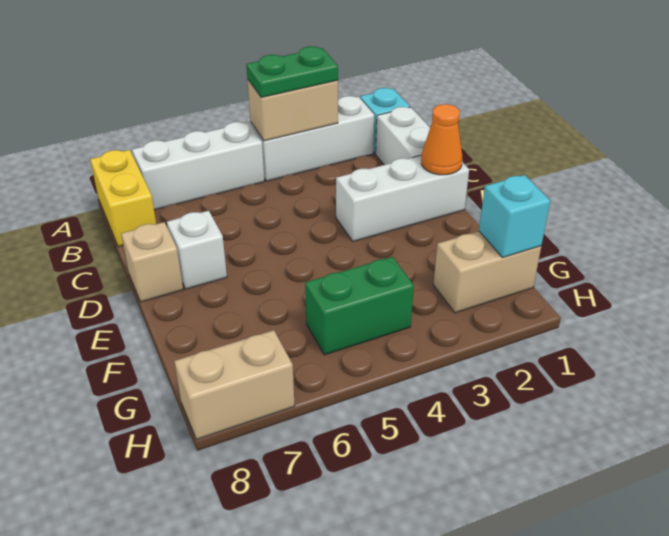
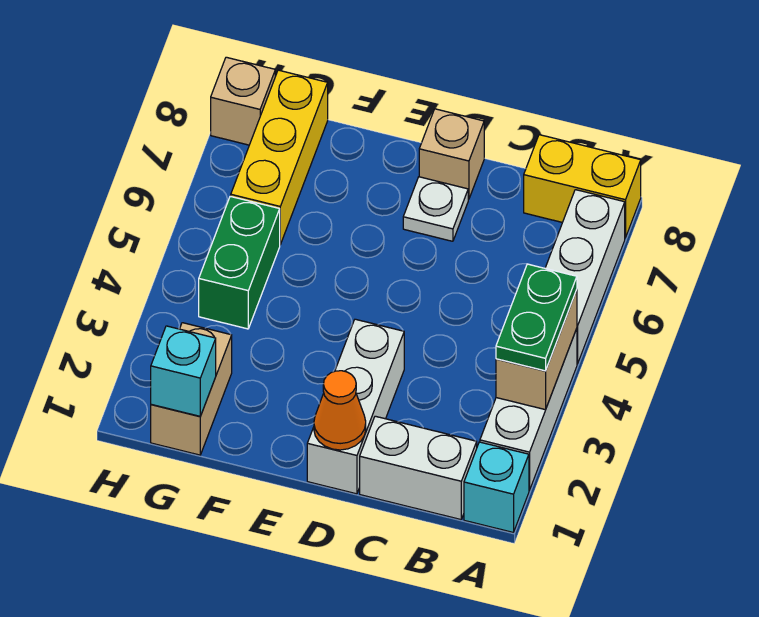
white 1x1 brick [167,211,227,289] -> white 1x1 plate [403,177,468,241]
none -> yellow 1x3 brick [231,70,328,244]
tan 1x2 brick [174,330,295,439] -> tan 1x1 brick [211,57,275,145]

